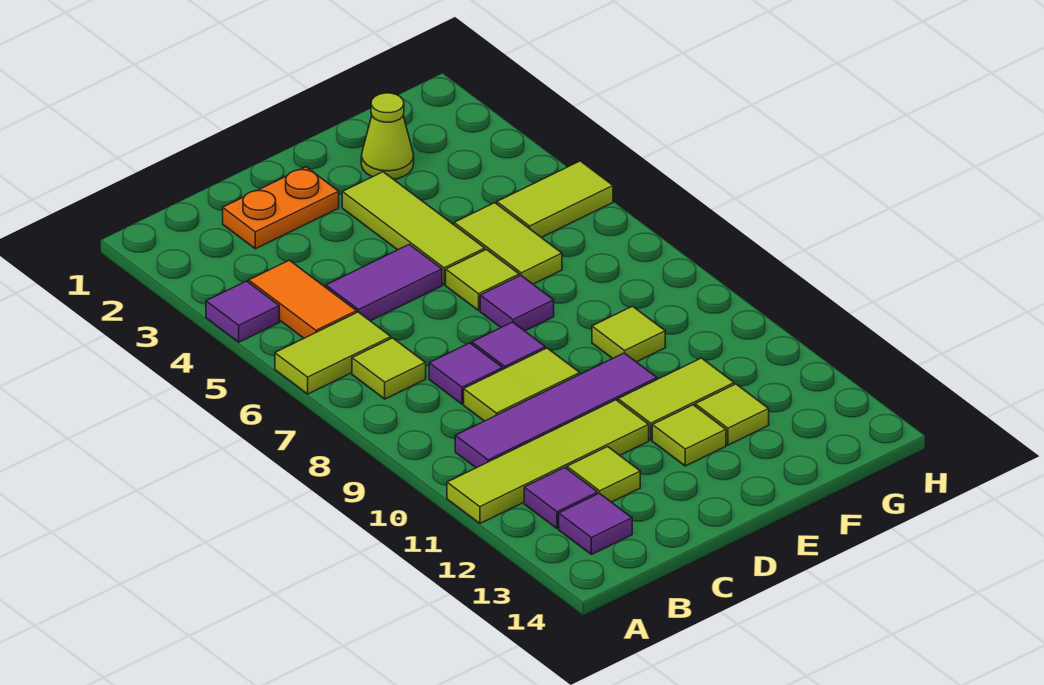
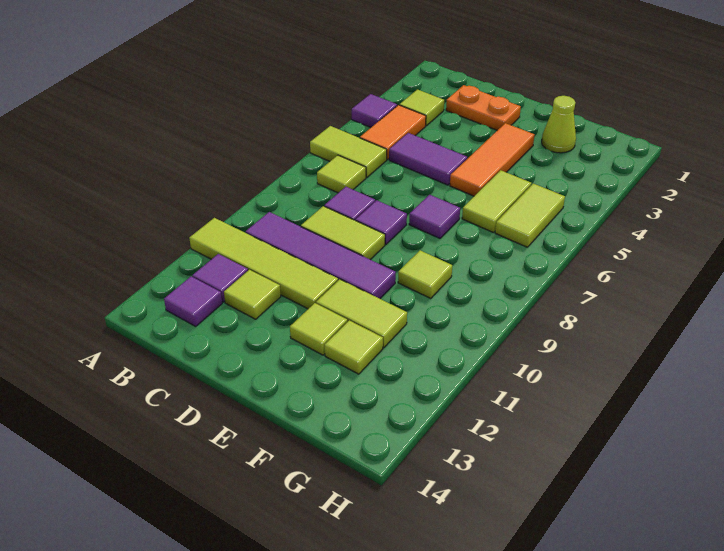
lime 1x3 tile [342,172,485,285] -> orange 1x3 tile [450,123,535,196]
lime 1x1 tile [446,250,519,310] -> lime 1x1 tile moved to [399,90,444,126]
lime 1x2 tile [497,161,613,237] -> lime 1x2 tile turned to [495,184,565,247]

